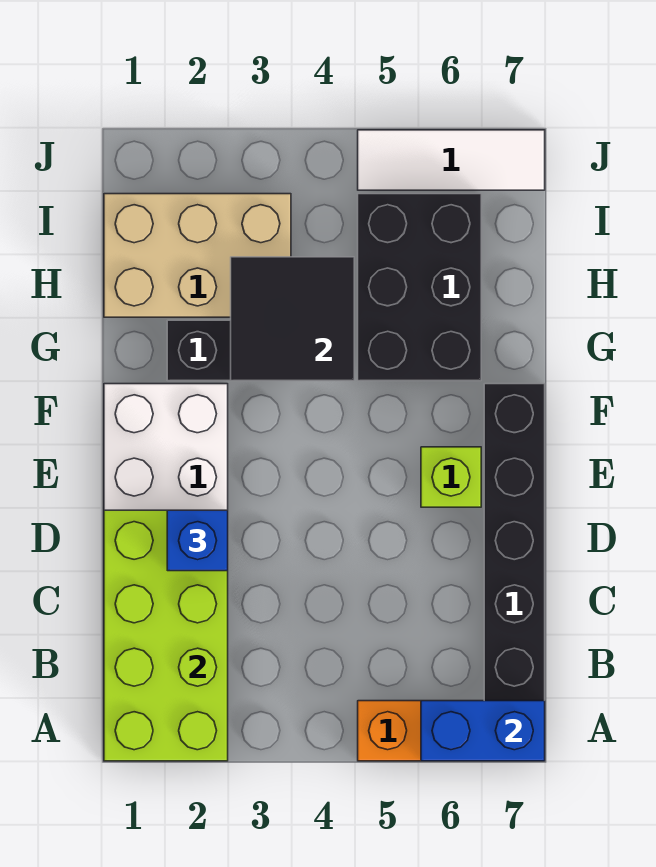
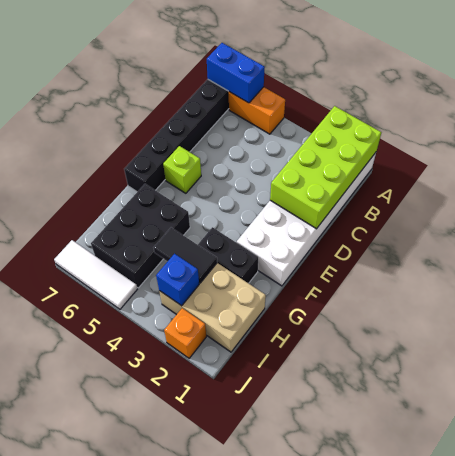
blue 1x1 brick [167,510,228,571] -> blue 1x1 brick moved to [156,254,199,306]
black 2x2 tile [231,257,354,381] -> black 1x2 tile [154,228,217,283]
none -> orange 1x1 brick [164,308,206,358]

